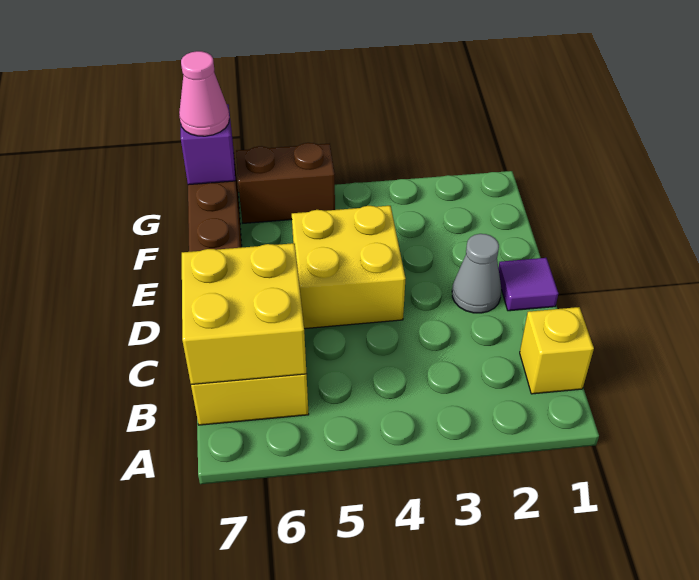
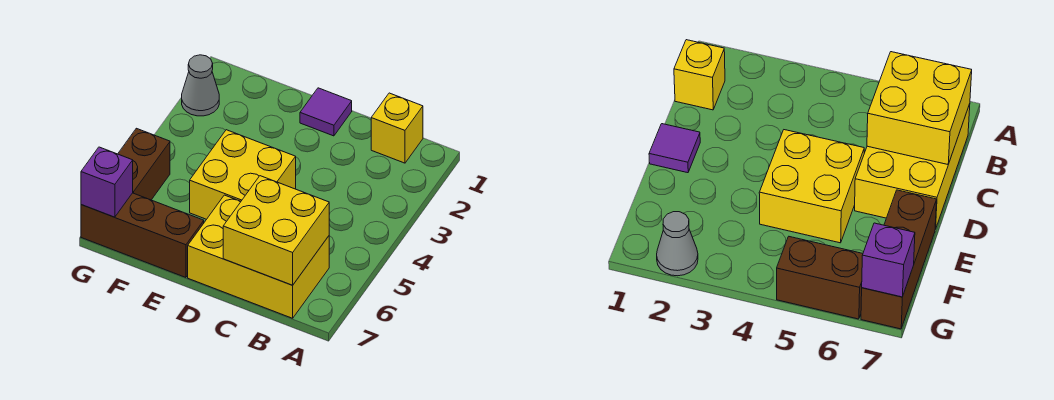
grey 1x1 cone [452,234,501,313] -> grey 1x1 cone moved to [182,55,219,116]
pink 1x1 cone [179,51,229,136] -> none

